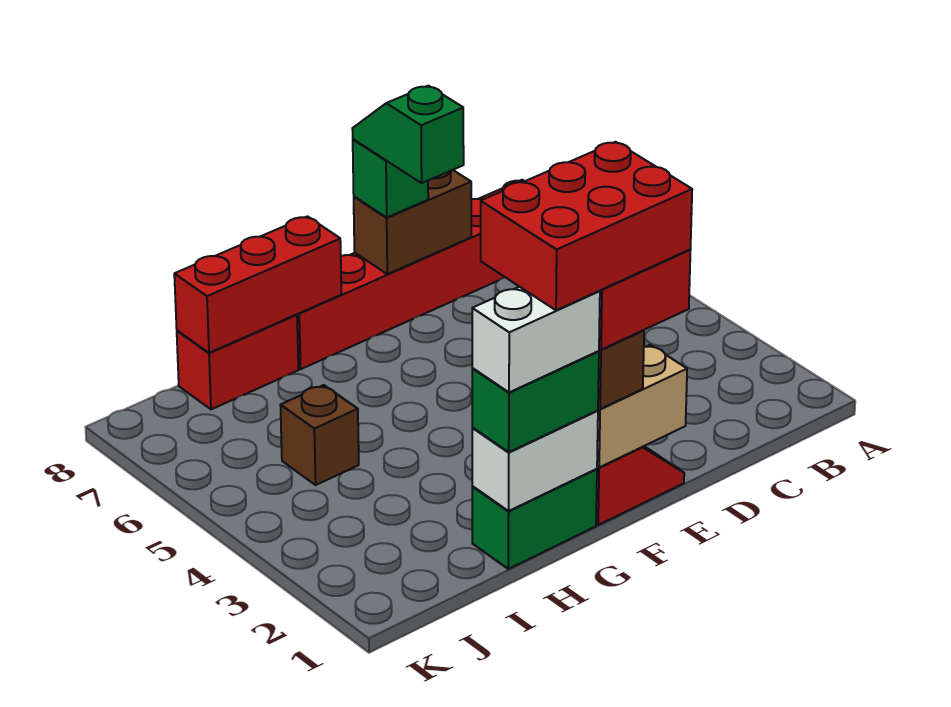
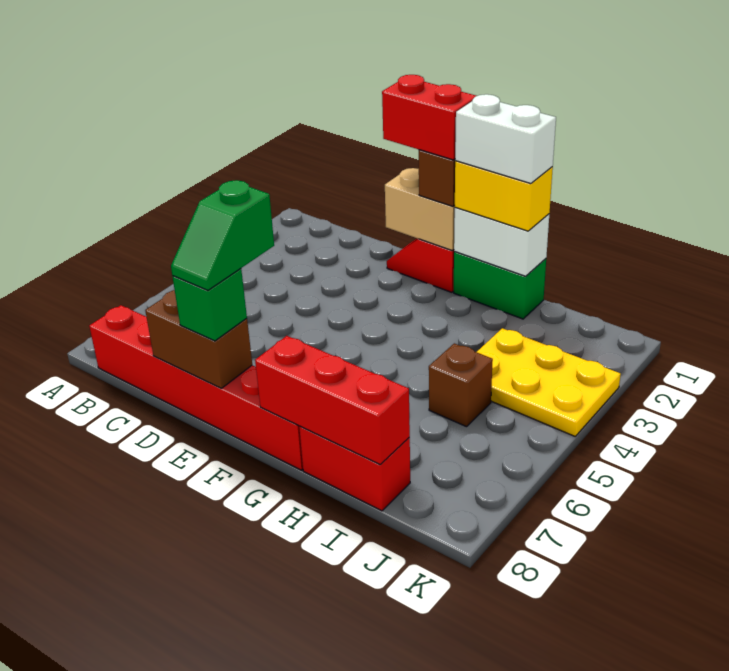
red 2x3 brick [481,142,692,310] -> none
green 1x2 brick [472,351,599,452] -> yellow 1x2 brick [454,161,553,231]
none -> yellow 2x3 plate [477,328,621,436]

